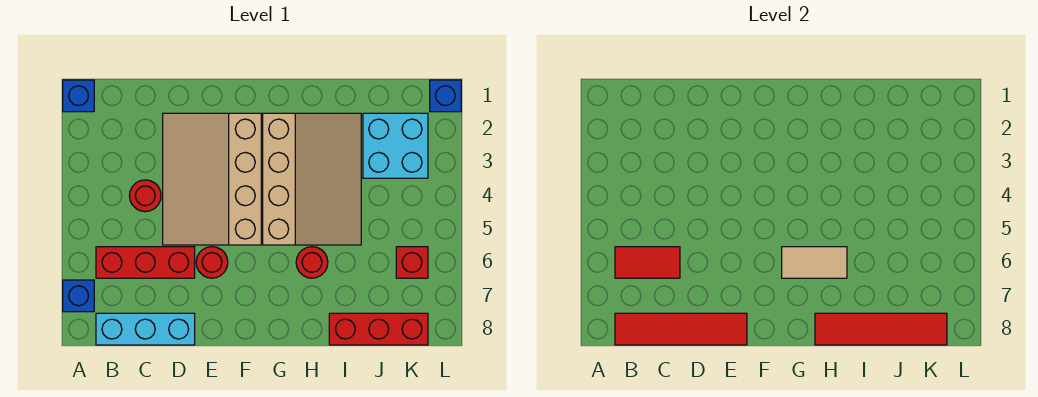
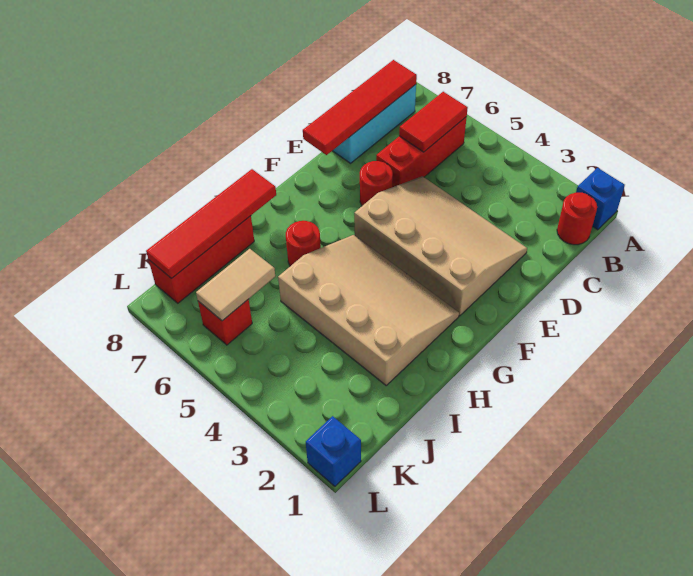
blue 1x1 brick [63,280,94,312] -> none
red 1x1 round brick [129,180,161,212] -> red 1x1 round brick moved to [557,193,597,245]
tan 3x4 slope [263,113,361,245] -> tan 3x4 slope turned to [278,235,459,385]
tan 1x2 tile [782,247,847,278] -> tan 1x2 tile moved to [196,249,275,321]
cyan 2x2 brick [363,113,428,178] -> none

